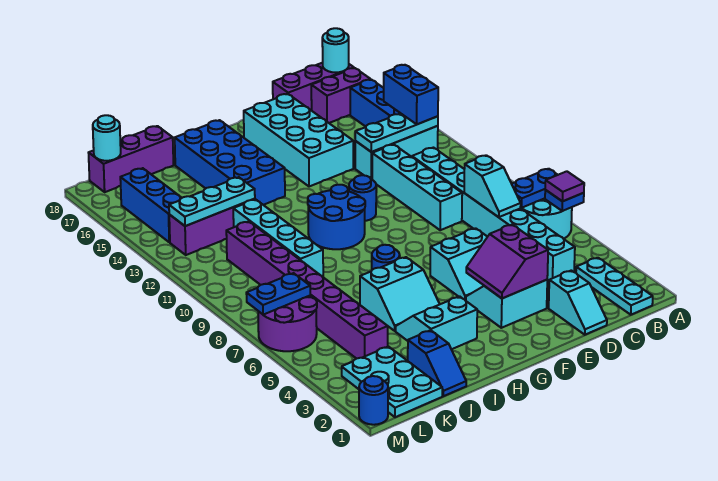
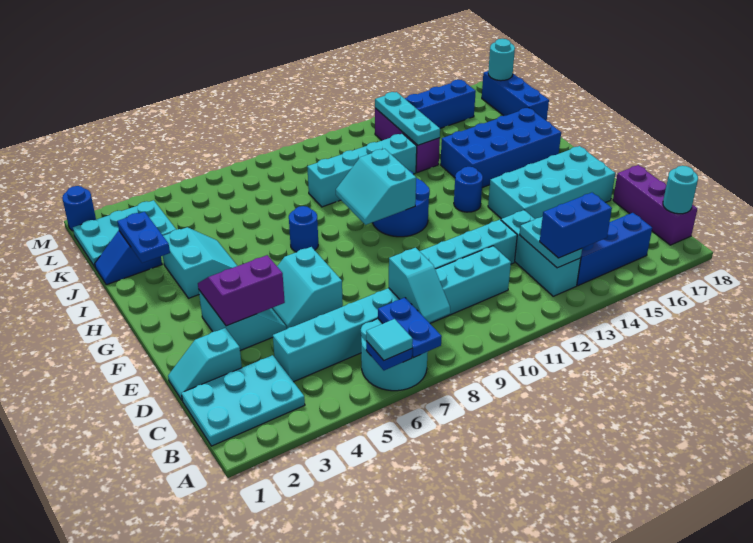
purple 1x1 tile [545,171,584,201] -> cyan 1x1 tile [366,319,413,360]
cyan 1x3 plate [576,258,653,315] -> cyan 2x3 plate [181,355,305,446]
cyan 1x3 plate [355,113,438,152] -> cyan 1x2 plate [520,217,582,268]
purple 1x2 brick [311,68,371,123] -> none
cyan 1x2 slope [464,155,521,217] -> cyan 1x2 slope turned to [389,248,450,322]
blue 1x1 round brick [349,175,376,221] -> blue 1x1 round brick moved to [454,167,483,212]
cyan 2x2 slope [360,257,440,331] -> cyan 2x2 slope moved to [336,149,416,225]
purple 1x3 brick [89,126,173,192] -> blue 1x3 brick [482,71,549,121]
purple 1x8 brick [226,222,388,359] -> none
purple 2x2 round brick [258,296,317,351] -> none
blue 1x2 plate [246,273,310,315] -> blue 1x2 plate moved to [117,212,170,263]

